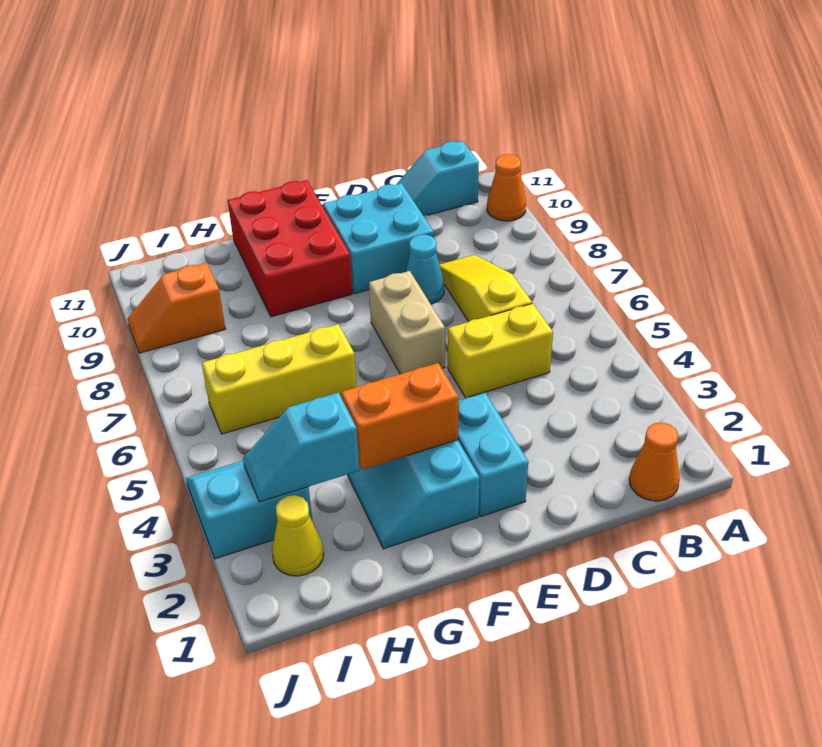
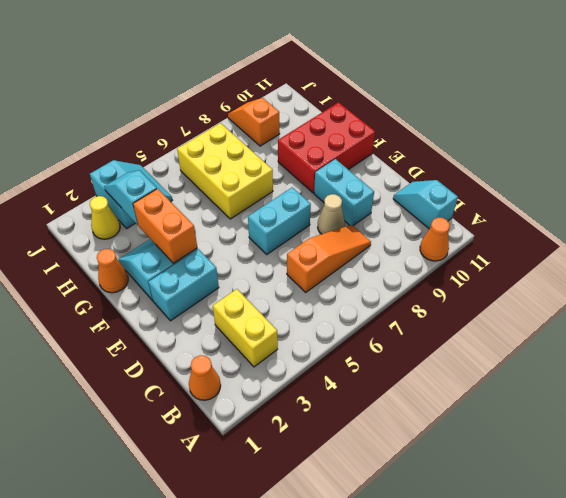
yellow 1x2 brick [448,303,553,398] -> yellow 1x2 brick moved to [213,289,278,367]
yellow 1x3 slope [439,255,532,322] -> orange 1x3 slope [287,225,371,292]
cyan 1x1 cone [406,235,444,304] -> tan 1x1 cone [318,194,345,234]
cyan 2x2 brick [323,183,434,293] -> cyan 1x2 brick [314,159,374,226]
tan 1x2 brick [369,271,445,374] -> cyan 1x2 brick [248,187,311,254]
none -> orange 1x1 cone [97,249,128,293]
yellow 1x3 brick [202,324,357,434] -> yellow 2x3 brick [177,123,273,219]

